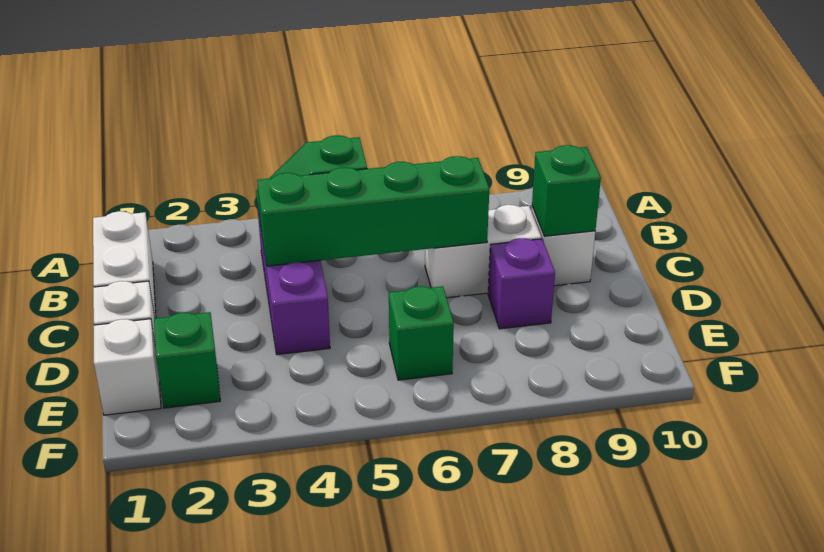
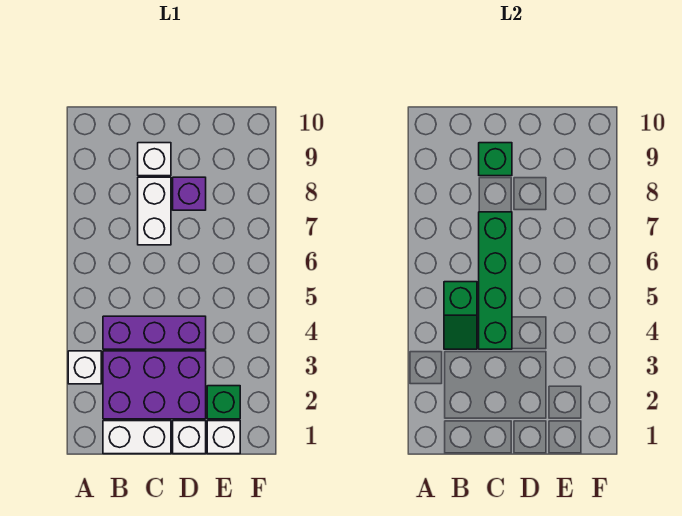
none -> white 1x1 brick [68,351,101,384]
none -> purple 2x3 brick [103,351,206,419]
green 1x1 brick [389,286,454,380] -> none

